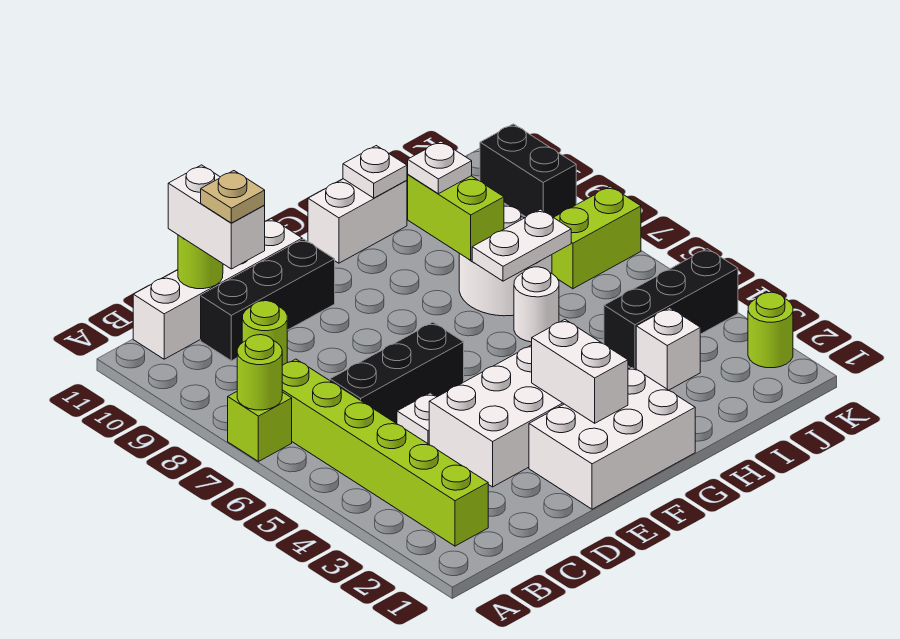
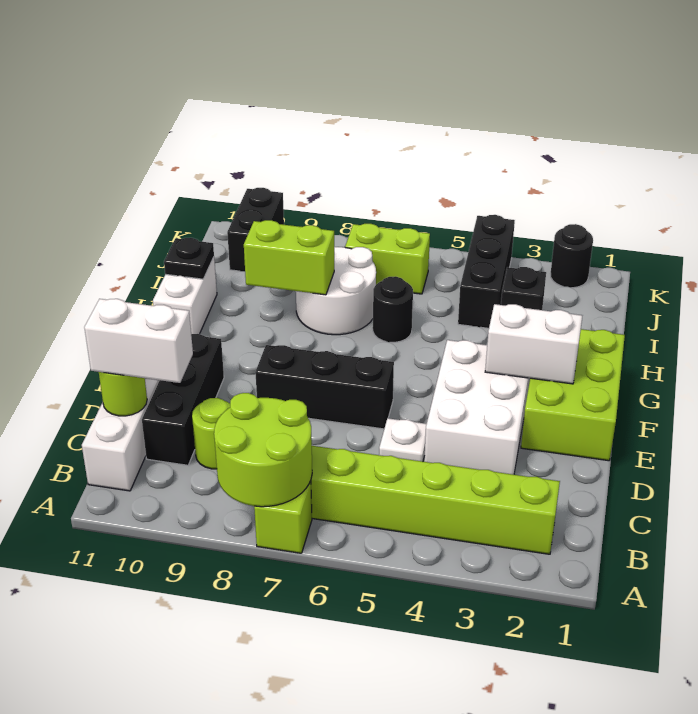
lime 1x1 round brick [237,335,282,410] -> lime 2x2 round brick [214,393,312,507]
black 1x3 brick [330,322,464,424] -> black 1x3 brick turned to [255,345,394,429]
tan 1x1 plate [201,171,265,223] -> none
white 2x3 brick [529,367,695,509] -> lime 2x3 brick [521,329,625,461]
white 1x1 round brick [514,267,559,342] -> black 1x1 round brick [373,276,413,342]
white 1x2 plate [472,209,571,281] -> none
white 1x1 plate [408,141,472,194] -> none
white 1x1 plate [343,146,407,198] -> black 1x1 plate [164,238,214,279]
white 1x1 brick [636,308,700,390] -> black 1x1 brick [501,267,546,310]
lime 1x2 brick [552,186,641,289] -> lime 1x2 brick turned to [345,224,430,294]
lime 1x1 round brick [748,292,793,368] -> black 1x1 round brick [551,224,593,288]
black 1x2 brick [480,124,576,217] -> black 1x2 brick turned to [227,188,284,271]

